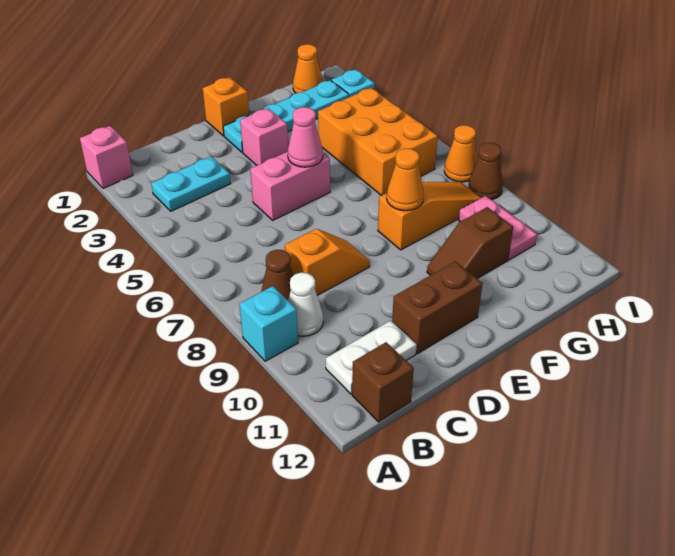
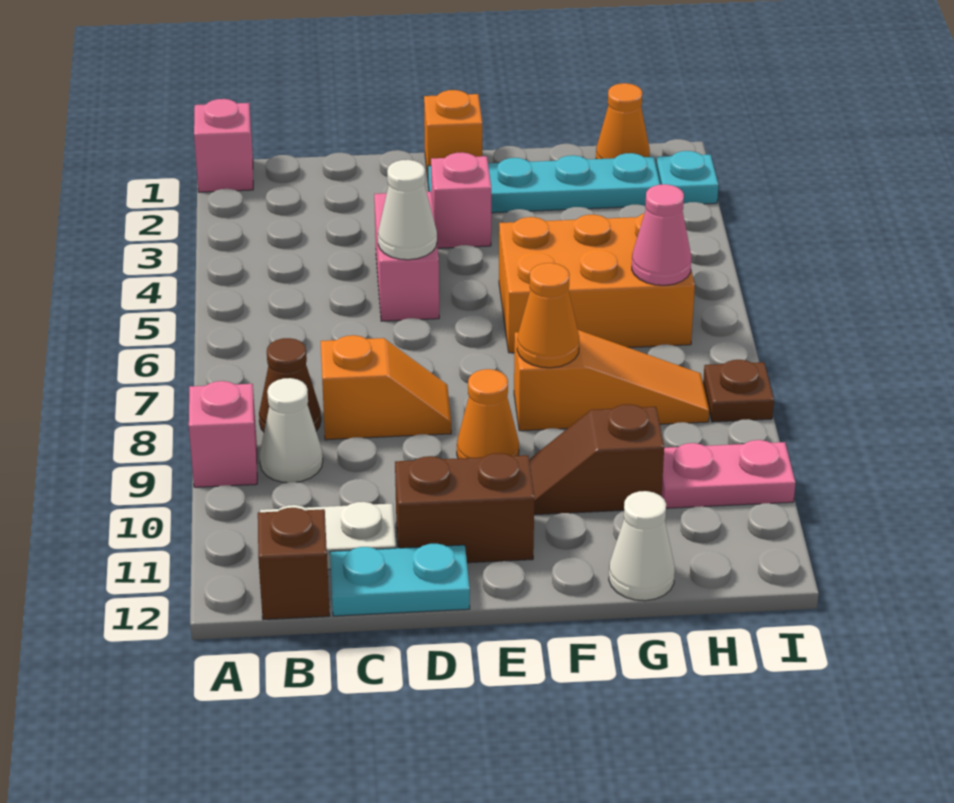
cyan 1x1 brick [239,286,298,361] -> pink 1x1 brick [189,381,257,487]
cyan 1x2 plate [151,157,231,211] -> cyan 1x2 plate moved to [330,544,470,616]
pink 1x2 brick [250,152,330,220] -> pink 1x2 brick turned to [374,191,439,321]
none -> white 1x1 cone [378,160,437,260]
pink 1x1 cone [288,107,323,167] -> pink 1x1 cone moved to [632,184,691,285]
orange 2x3 brick [318,88,438,196] -> orange 2x3 brick turned to [499,214,695,353]
none -> white 1x1 cone [609,491,675,601]
pink 1x2 plate [459,196,537,260] -> pink 1x2 plate turned to [662,440,796,508]
orange 1x1 cone [444,125,477,182] -> orange 1x1 cone moved to [457,369,519,458]
brown 1x1 cone [468,143,503,200] -> brown 1x1 plate [703,360,774,422]

